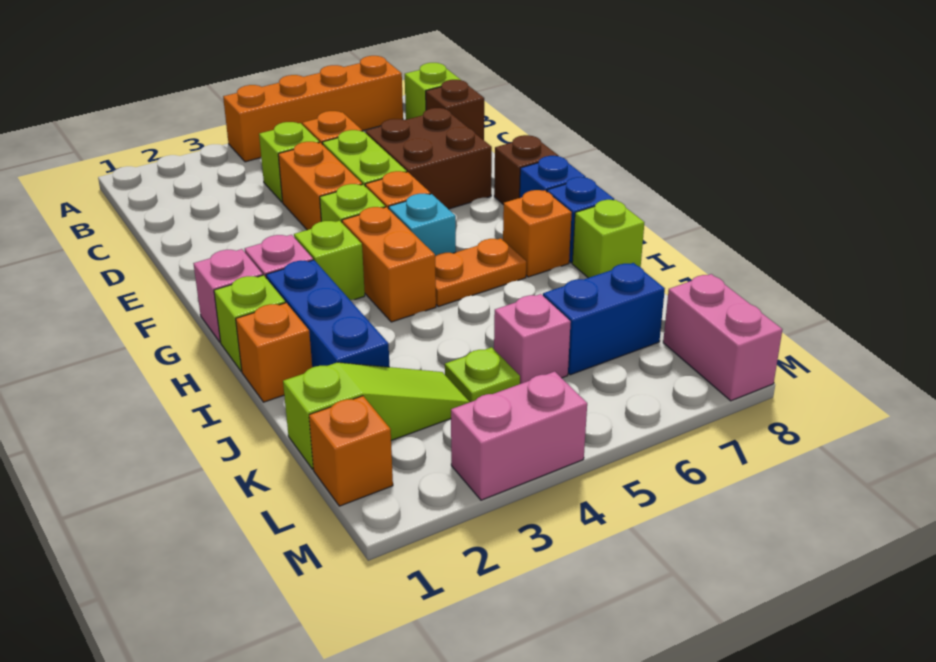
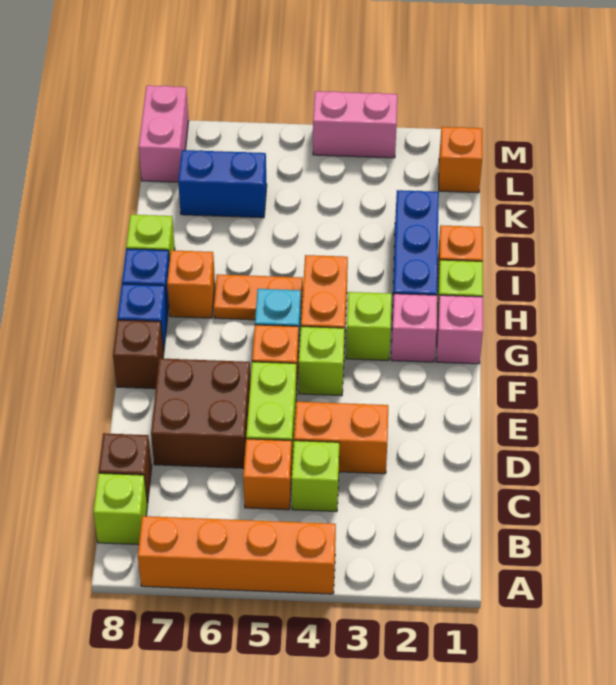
orange 1x2 brick [278,142,362,230] -> orange 1x2 brick turned to [294,402,388,474]
lime 1x3 slope [283,362,469,469] -> none
lime 1x1 plate [445,347,520,402] -> none
pink 1x1 brick [494,294,571,384] -> none

